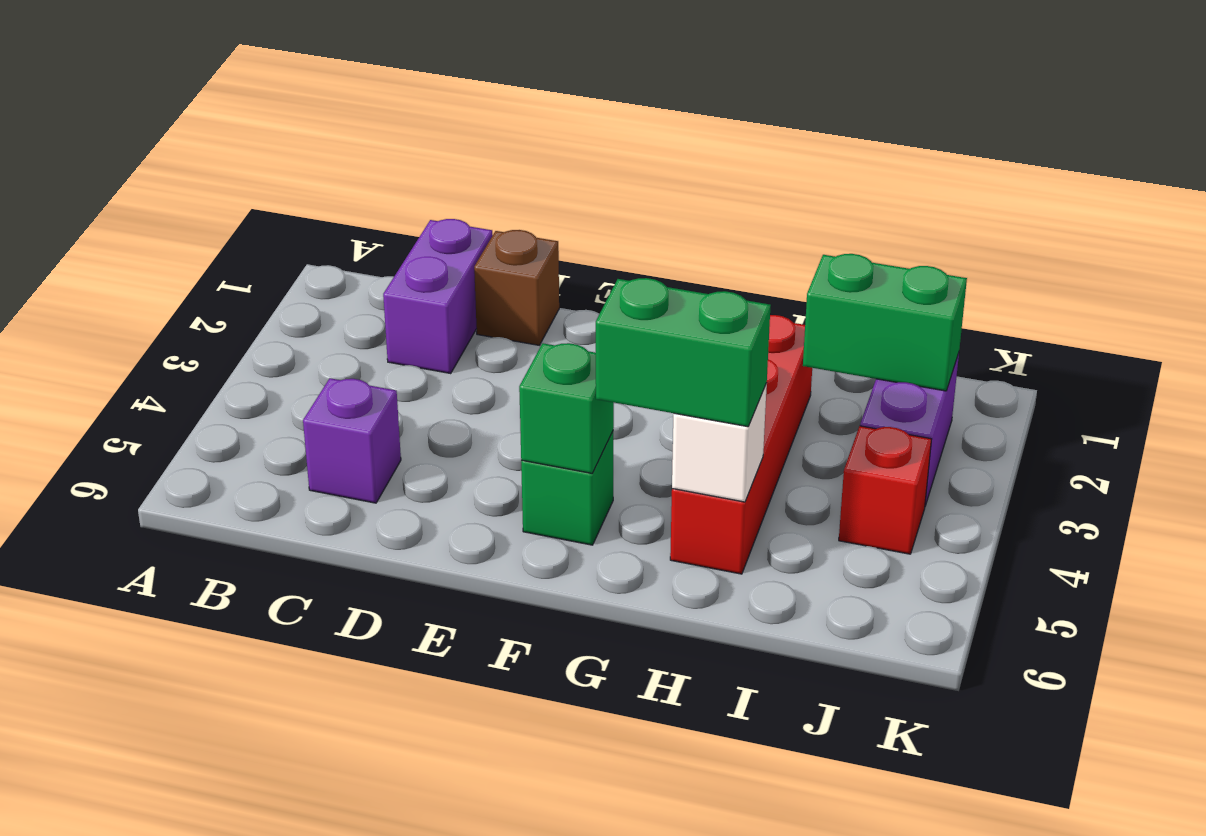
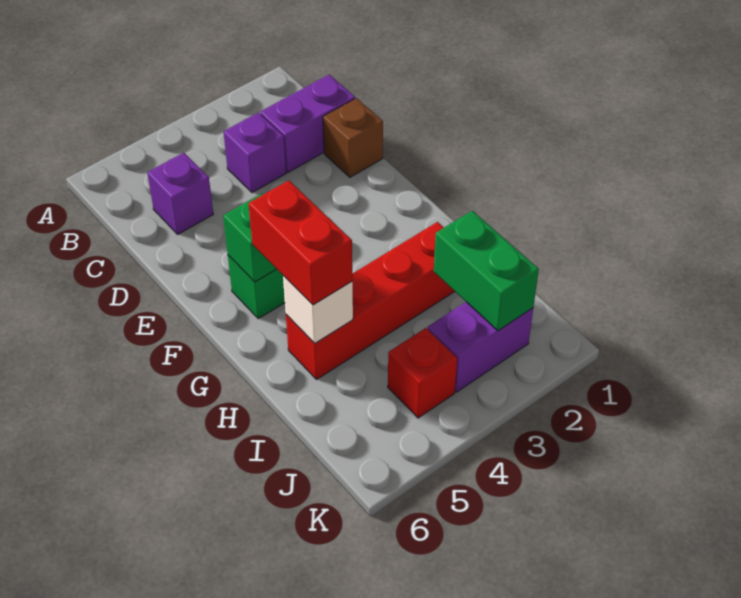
none -> purple 1x1 brick [224,113,286,193]
green 1x2 brick [596,278,771,427] -> red 1x2 brick [249,180,352,305]

